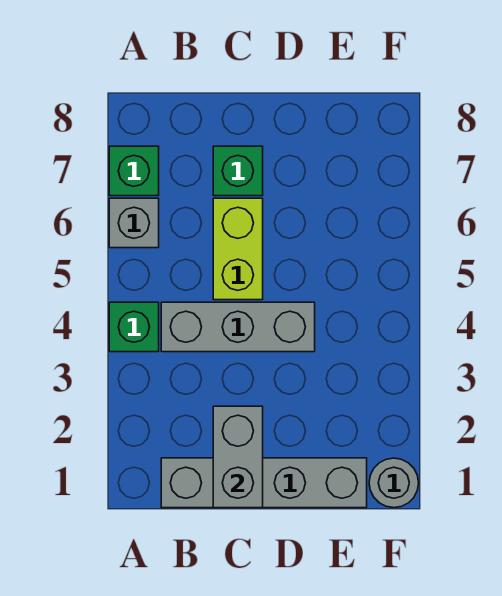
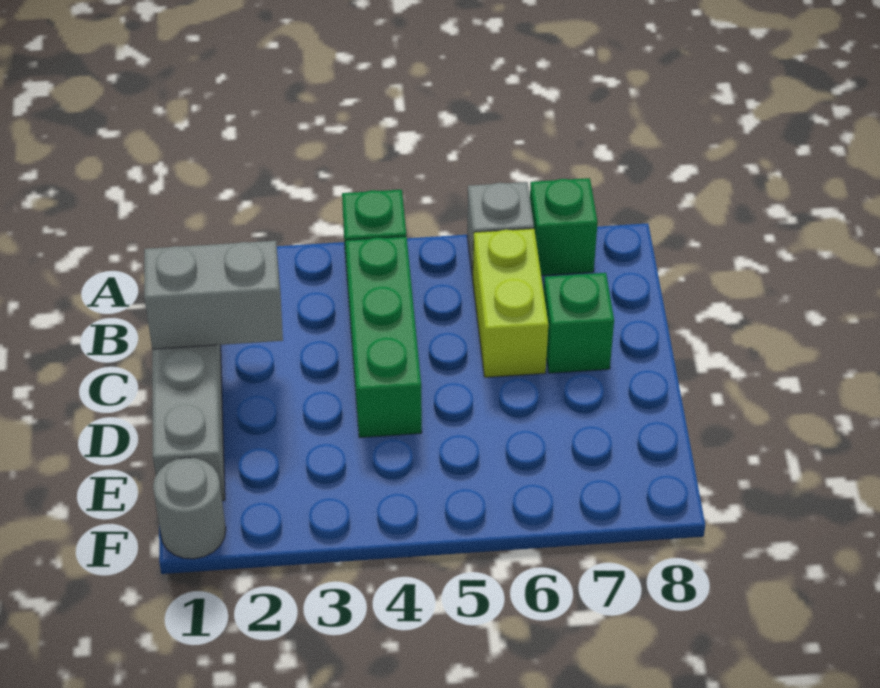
grey 1x3 brick [161,302,315,352] -> green 1x3 brick [346,236,422,438]
lime 1x2 brick [213,198,263,300] -> lime 1x2 brick turned to [473,229,548,377]

